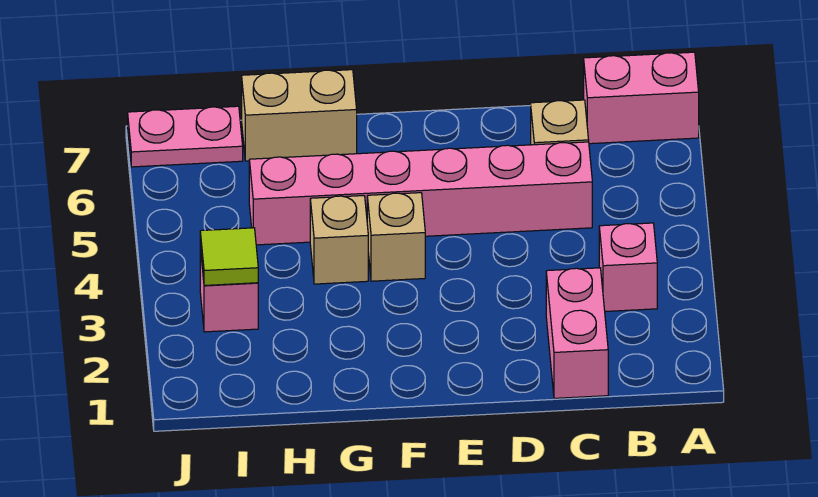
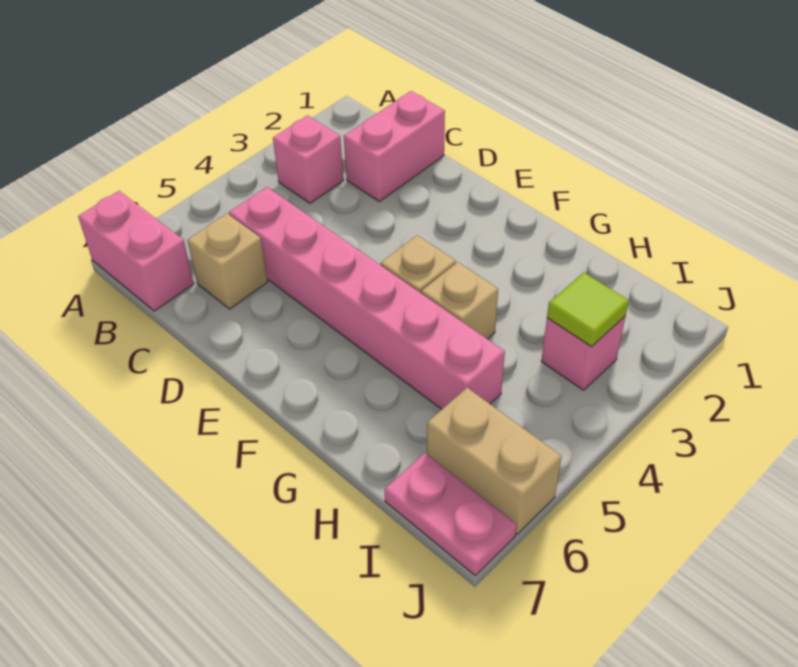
tan 1x2 brick [242,70,357,161] -> tan 1x2 brick moved to [427,388,562,534]

